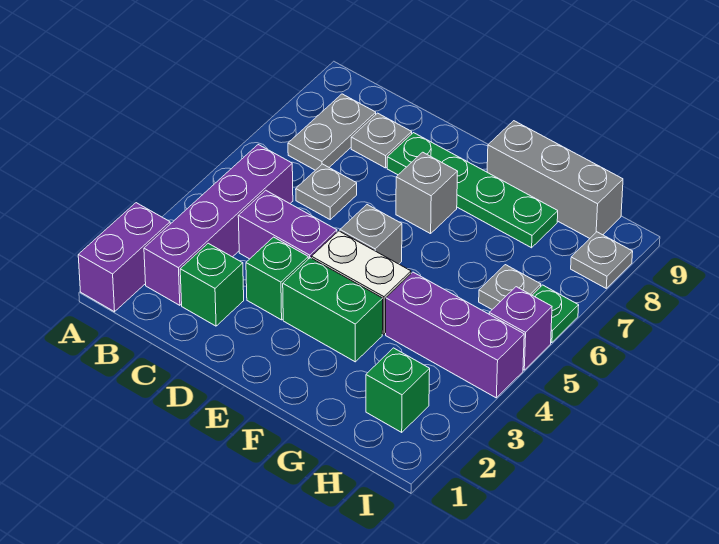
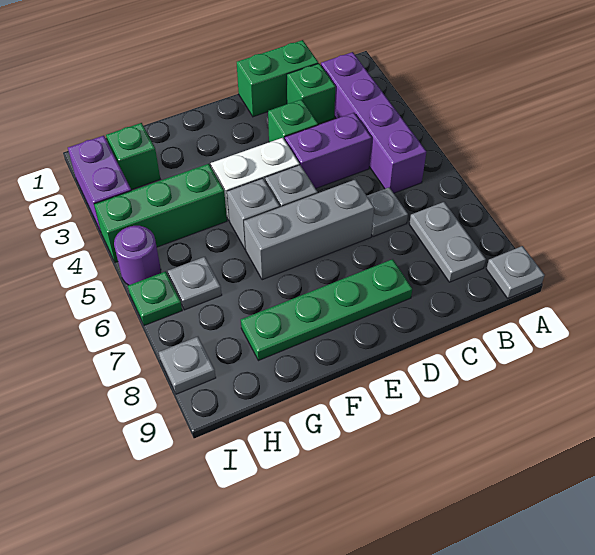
purple 1x2 brick [78,203,170,312] -> purple 1x2 brick moved to [68,136,131,231]
grey 1x1 plate [351,113,412,168] -> grey 1x1 plate moved to [486,246,545,298]
green 1x2 brick [283,258,383,362] -> green 1x2 brick moved to [237,40,318,117]
grey 1x1 brick [396,152,458,234] -> grey 1x1 brick moved to [227,178,280,250]
grey 1x3 brick [487,121,623,238] -> grey 1x3 brick moved to [244,179,374,280]
purple 1x3 brick [386,272,524,398] -> green 1x3 brick [94,164,227,263]
purple 1x1 brick [489,287,552,370] -> purple 1x1 round brick [114,226,161,285]

